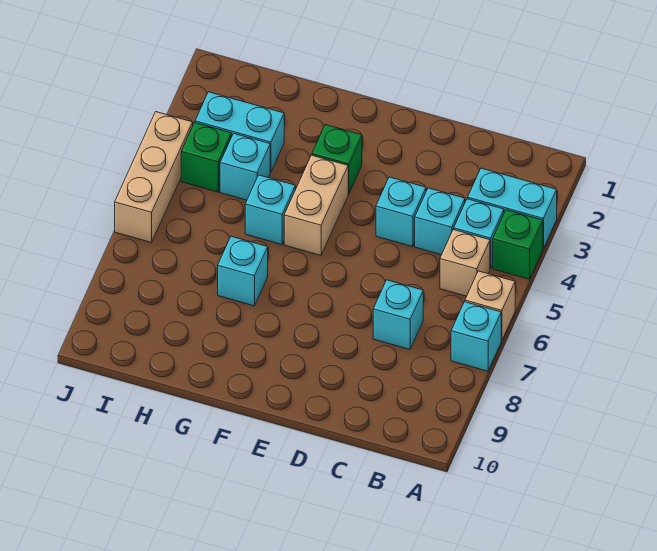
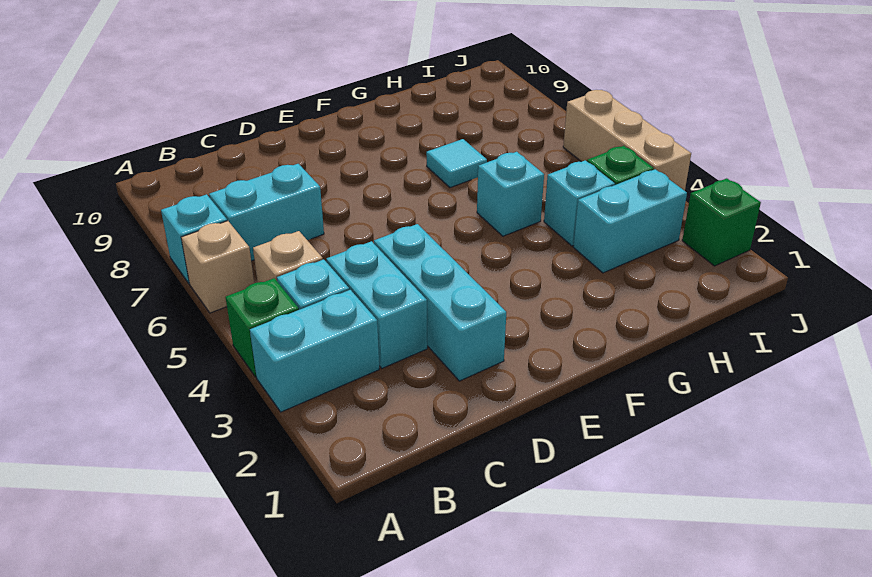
cyan 1x1 brick [415,188,465,255] -> cyan 1x2 brick [326,241,427,368]
cyan 1x1 brick [373,280,423,349] -> cyan 1x2 brick [209,164,324,261]
cyan 1x1 brick [376,177,426,247] -> cyan 1x3 brick [374,224,506,381]
green 1x1 brick [312,125,362,194] -> green 1x1 brick moved to [682,178,761,266]
tan 1x2 brick [284,155,348,255] -> none
cyan 1x1 brick [218,236,268,306] -> cyan 1x1 tile [426,139,487,188]

